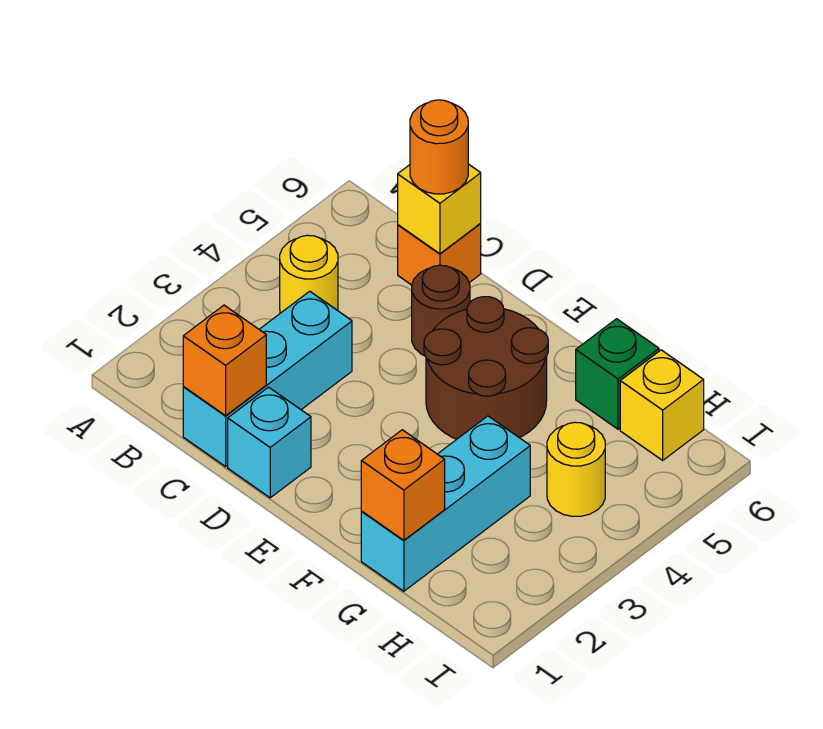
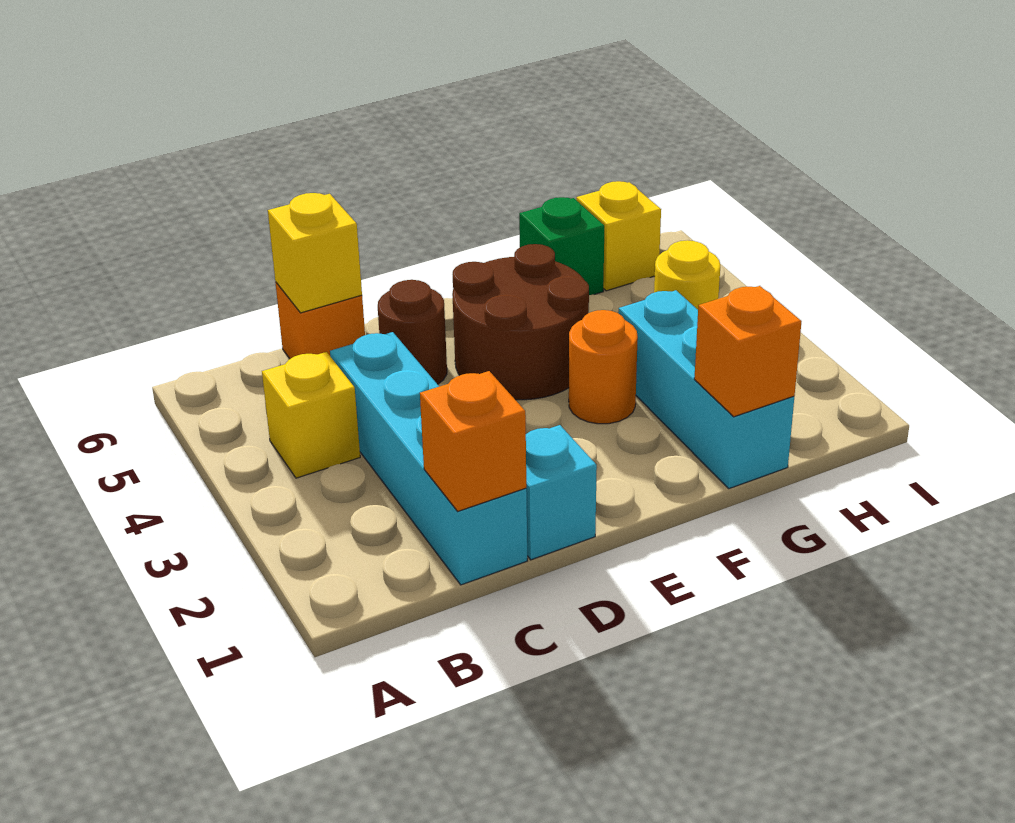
yellow 1x1 round brick [280,235,338,313] -> yellow 1x1 brick [262,352,360,478]
cyan 1x3 brick [183,291,352,467] -> cyan 1x4 brick [330,332,527,585]
orange 1x1 round brick [410,100,468,194] -> orange 1x1 round brick moved to [569,310,638,424]

